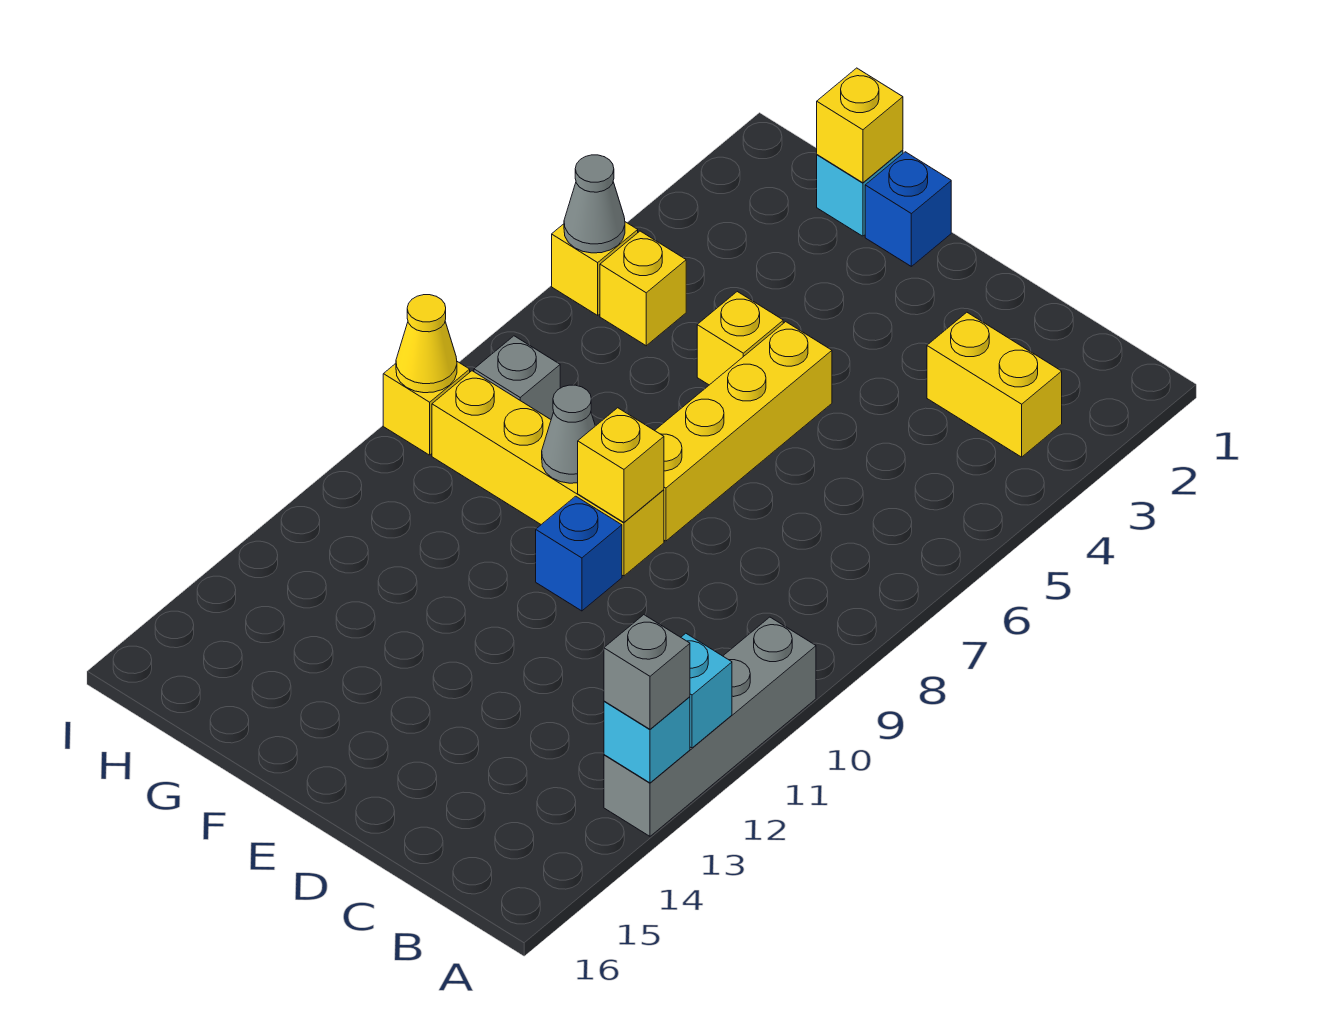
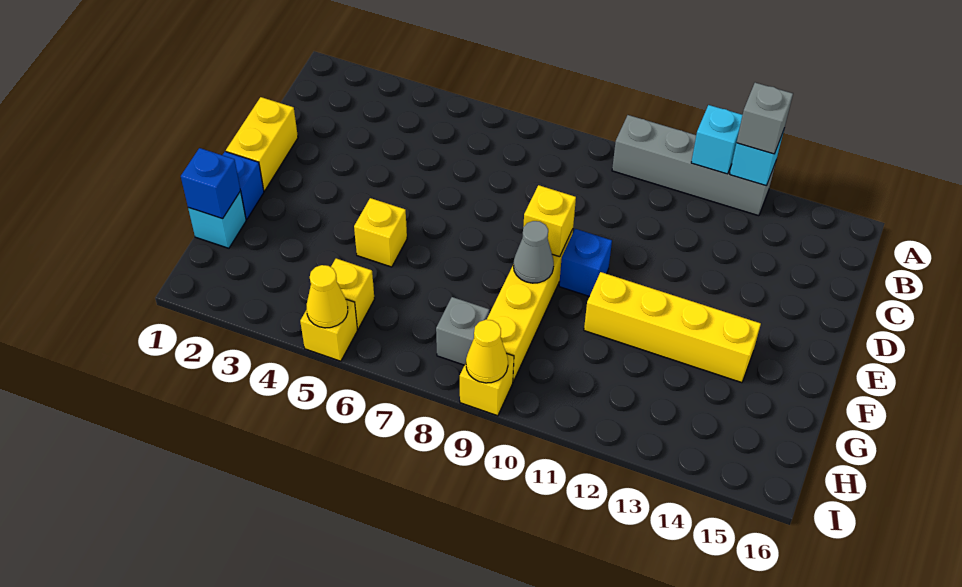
yellow 1x2 brick [927,312,1062,457] -> yellow 1x2 brick moved to [226,97,298,191]
yellow 1x4 brick [655,322,832,541] -> yellow 1x4 brick moved to [584,272,761,383]
yellow 1x1 brick [817,68,903,183] -> blue 1x1 brick [181,148,240,219]
grey 1x1 cone [564,155,625,253] -> yellow 1x1 cone [306,265,348,328]

